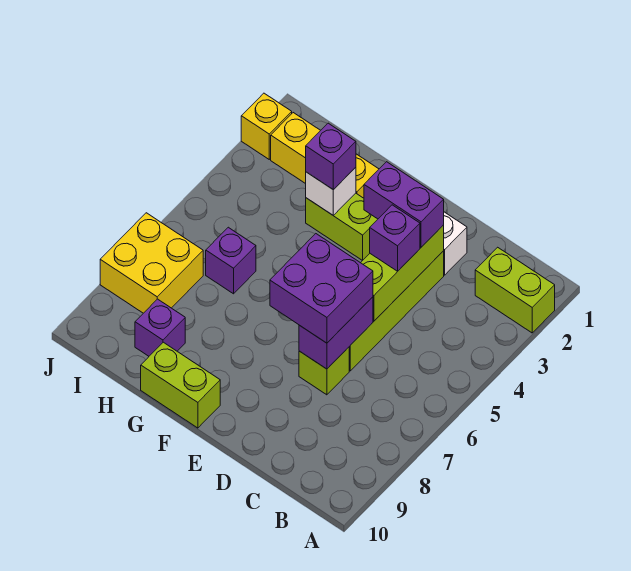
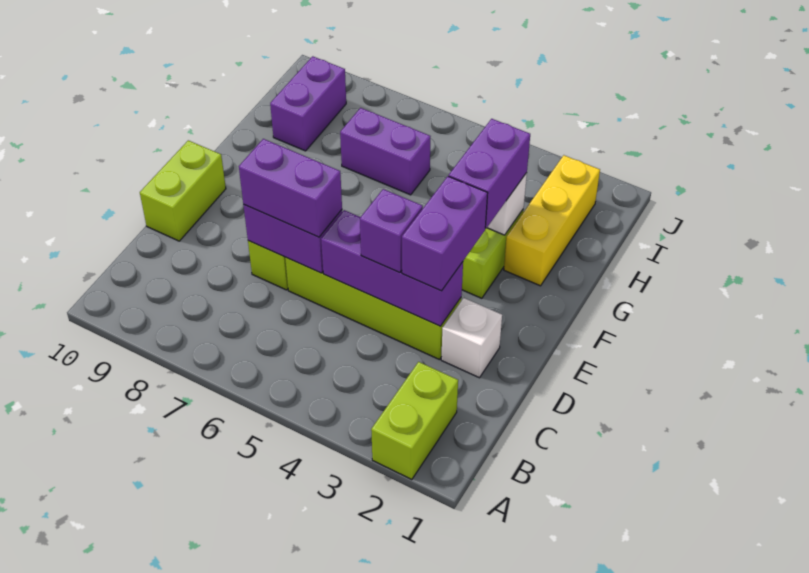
lime 1x3 brick [361,225,444,321] -> purple 1x3 brick [321,210,463,326]
purple 2x2 brick [270,234,373,343] -> purple 1x2 brick [239,139,342,237]
lime 1x2 brick [141,342,220,428] -> lime 1x2 brick moved to [140,140,226,241]
purple 1x1 brick [306,123,356,190] -> purple 1x2 brick [449,119,530,228]
purple 1x1 brick [206,227,256,294] -> purple 1x2 brick [340,108,431,195]
purple 1x1 brick [135,299,185,356] -> purple 1x2 brick [270,56,346,151]
yellow 2x2 brick [100,213,203,313] -> none
yellow 1x1 brick [241,93,292,159] -> none

